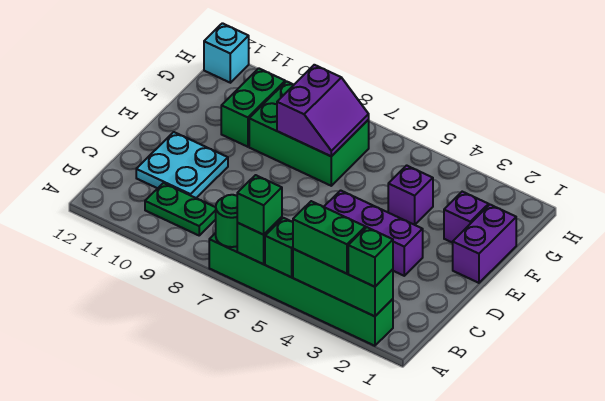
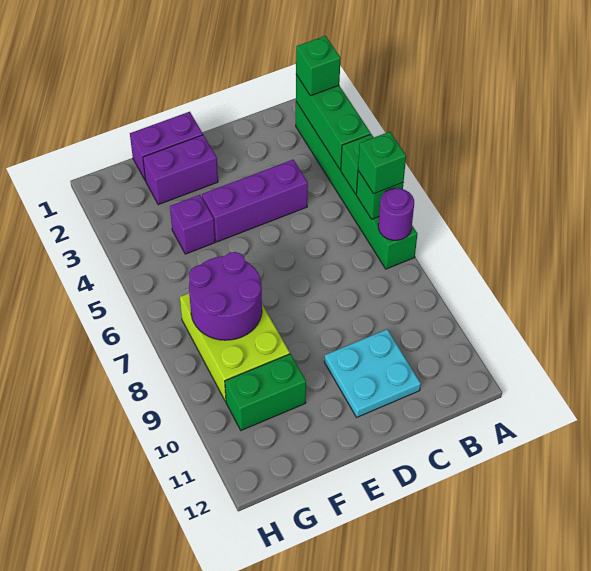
green 1x2 brick [293,201,365,274] -> none
green 1x1 round brick [216,195,237,247] -> purple 1x1 round brick [378,188,414,240]
green 1x2 plate [145,183,216,235] -> none
purple 1x3 brick [324,190,423,276] -> purple 1x3 brick turned to [202,160,308,242]
purple 1x1 brick [444,192,489,243] -> purple 1x2 brick [143,135,218,205]
green 2x3 brick [249,81,369,186] -> lime 2x3 brick [179,293,290,402]
purple 2x2 slope [277,65,369,156] -> purple 2x2 round brick [189,252,262,340]
cyan 1x1 brick [204,23,249,83] -> none

